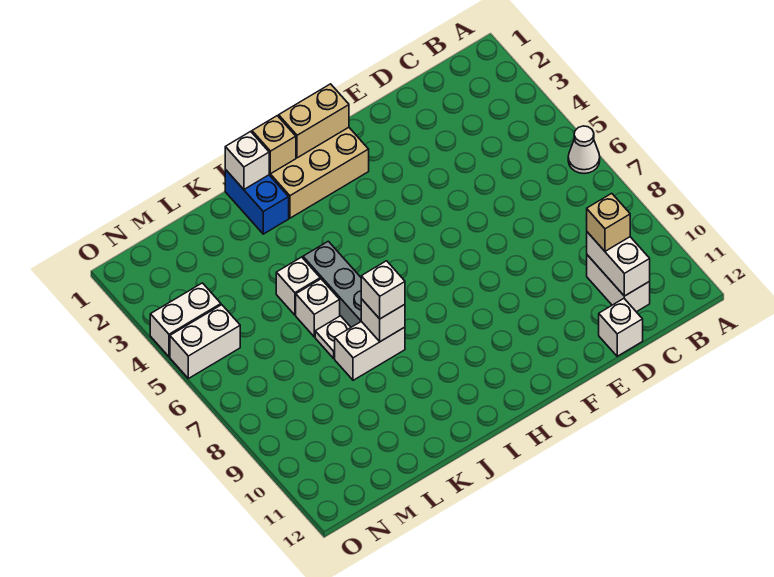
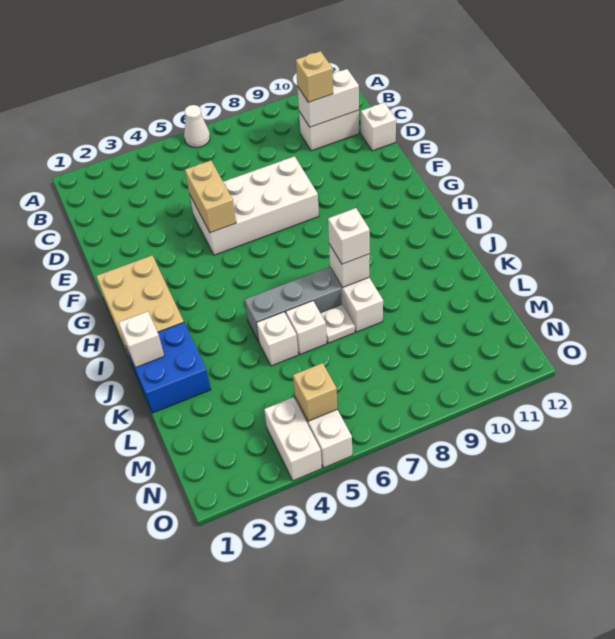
none -> white 2x4 brick [190,156,319,255]
tan 1x2 brick [279,84,349,158] -> tan 1x2 brick moved to [185,161,236,233]
tan 1x1 brick [252,116,296,174] -> tan 1x1 brick moved to [293,363,337,421]
blue 1x2 brick [225,169,289,234] -> blue 2x2 brick [127,323,211,413]

